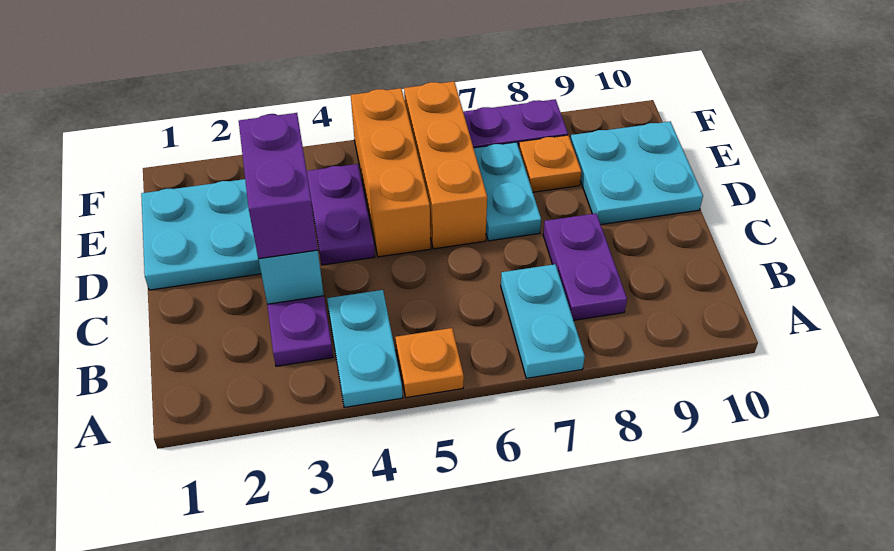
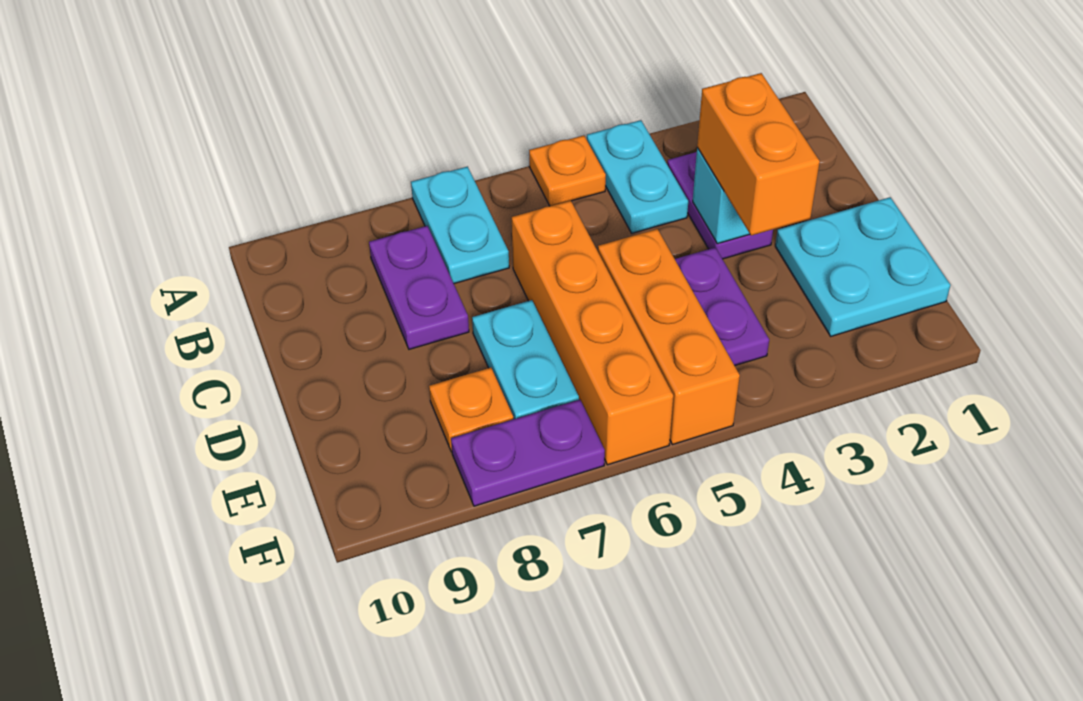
purple 1x2 brick [239,113,318,259] -> orange 1x2 brick [697,73,820,236]
orange 1x3 brick [404,81,487,249] -> orange 1x4 brick [512,201,673,465]
cyan 2x2 plate [570,122,703,224] -> none

